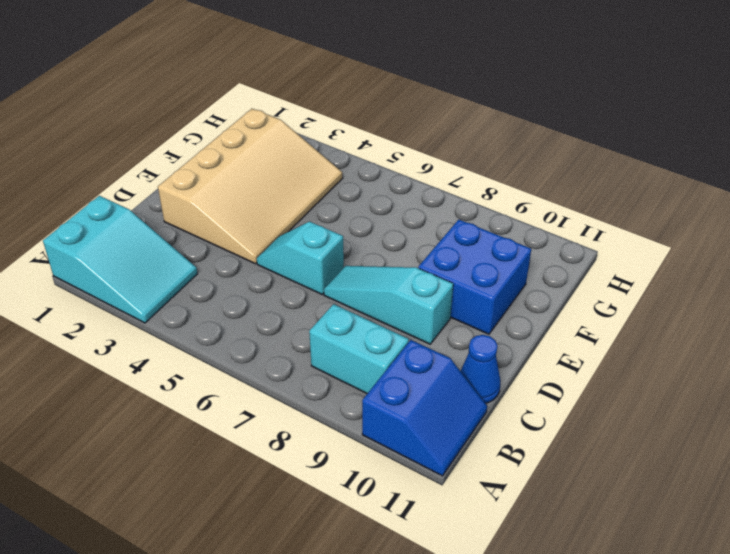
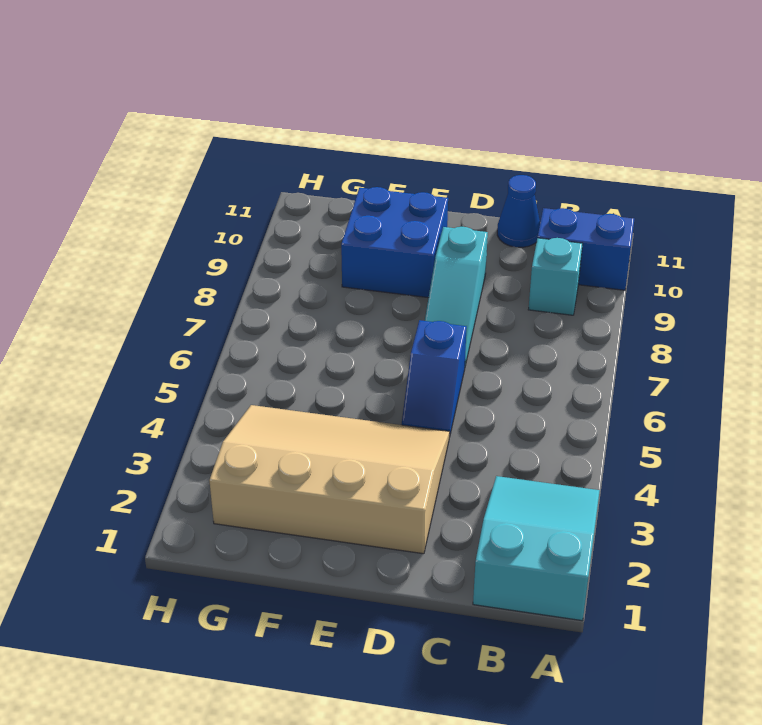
cyan 1x2 brick [309,304,409,394] -> cyan 1x1 brick [528,238,583,315]
cyan 1x2 slope [257,222,344,294] -> blue 1x2 slope [402,320,467,437]

